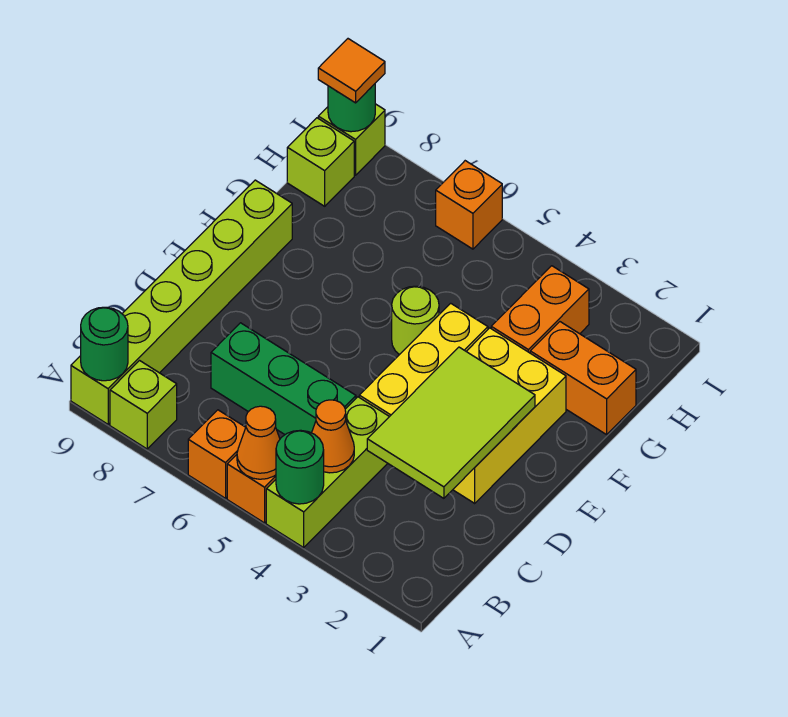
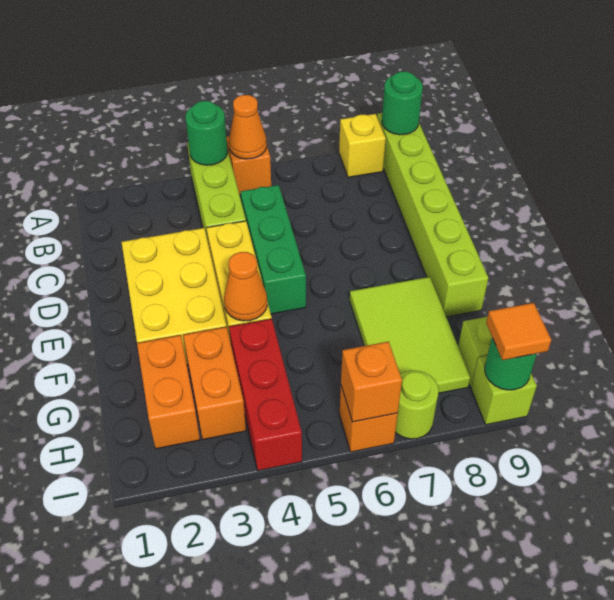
orange 1x1 brick [188,410,246,498] -> orange 1x1 brick moved to [341,342,402,422]
lime 1x1 brick [110,361,177,449] -> yellow 1x1 brick [339,114,386,177]
orange 1x1 cone [312,400,354,473] -> orange 1x1 cone moved to [224,252,267,321]
lime 2x3 tile [367,347,535,498] -> lime 2x3 tile moved to [350,277,470,393]
green 1x3 brick [211,323,356,434] -> green 1x3 brick turned to [241,185,306,314]
lime 1x1 round brick [392,286,439,355] -> lime 1x1 round brick moved to [395,371,439,439]
orange 1x2 brick [530,322,636,435] -> orange 1x2 brick turned to [137,335,200,449]
none -> red 1x3 brick [229,319,302,471]

